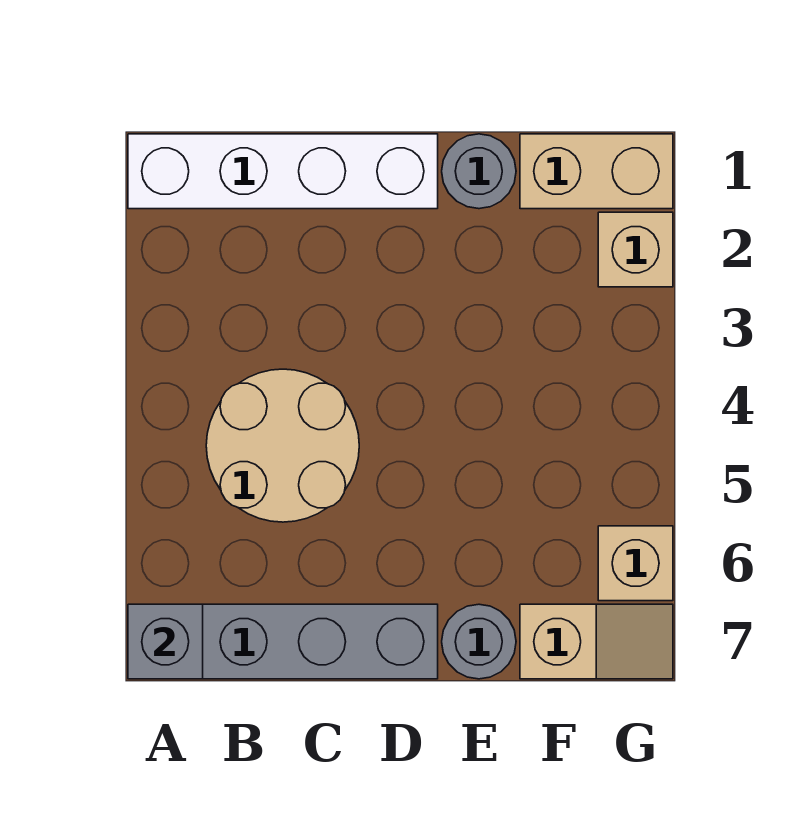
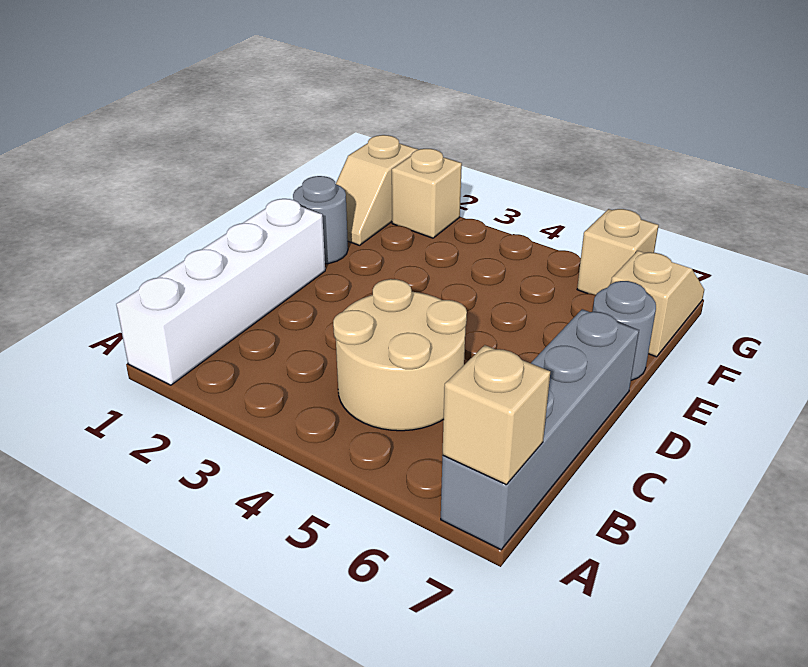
grey 1x1 brick [128,604,203,679] -> tan 1x1 brick [442,345,550,485]
tan 1x2 brick [520,134,673,209] -> tan 1x2 slope [336,135,418,245]

